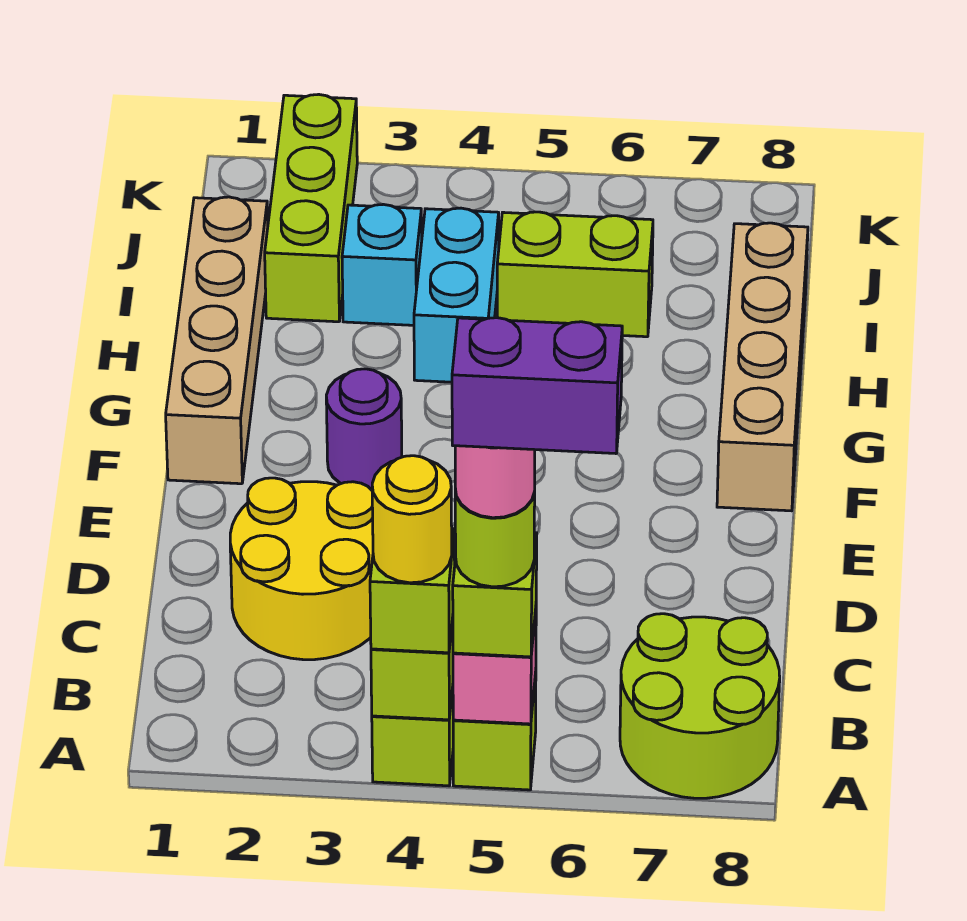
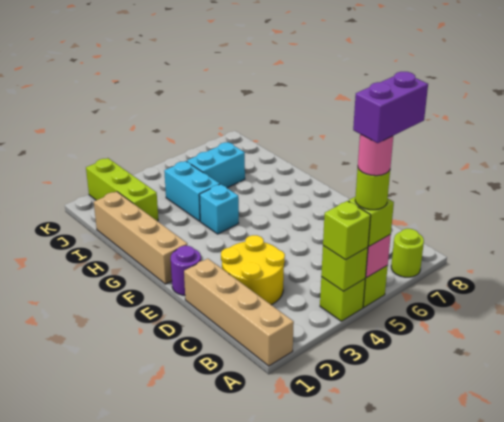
yellow 1x1 round brick [372,456,452,583] -> none
lime 2x2 round brick [620,614,780,798] -> lime 1x1 round brick [391,229,424,277]
purple 1x1 round brick [326,369,402,489] -> purple 1x1 round brick moved to [171,246,201,295]
tan 1x4 brick [717,223,808,511] -> tan 1x4 brick moved to [184,259,294,366]
cyan 1x1 brick [342,204,422,325] -> cyan 1x1 brick moved to [199,184,239,234]
lime 1x2 brick [497,212,653,337] -> cyan 1x2 brick [187,142,245,188]

